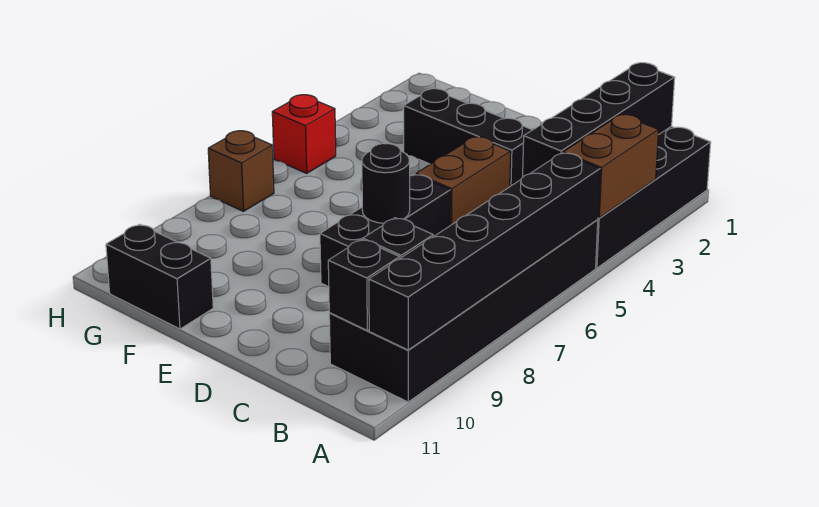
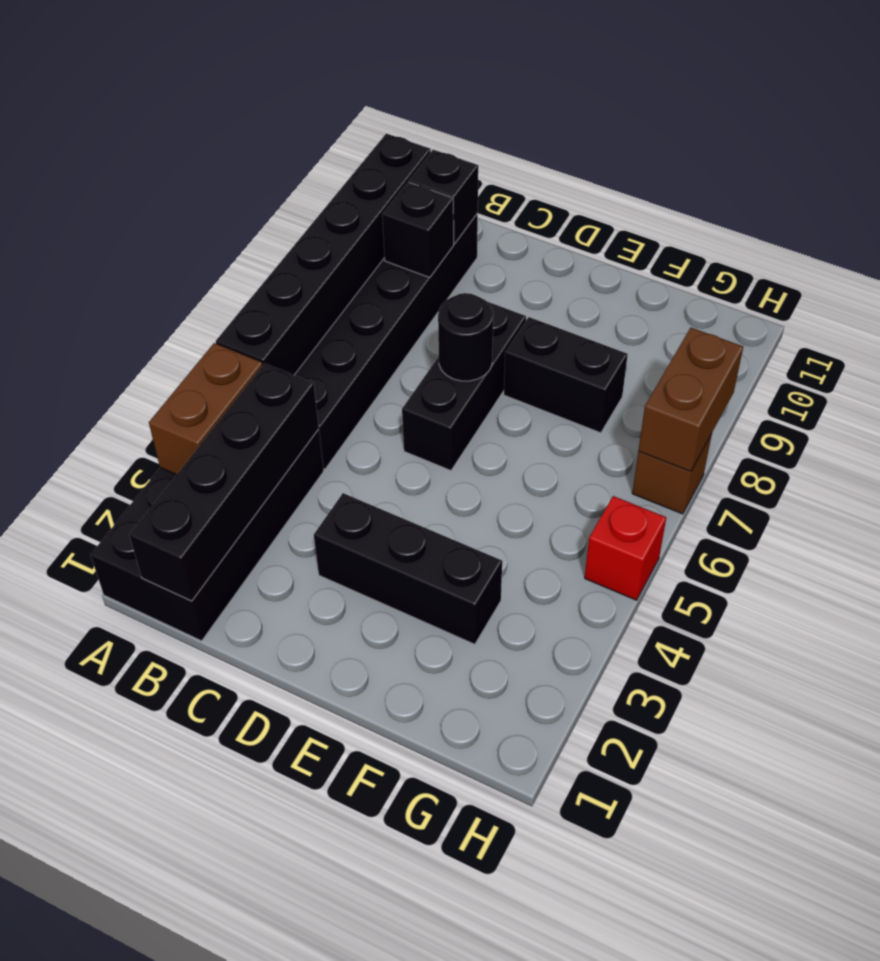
brown 1x2 brick [416,137,510,226] -> brown 1x2 brick moved to [638,328,743,472]
black 1x2 brick [106,224,213,329] -> black 1x2 brick moved to [504,317,628,433]

